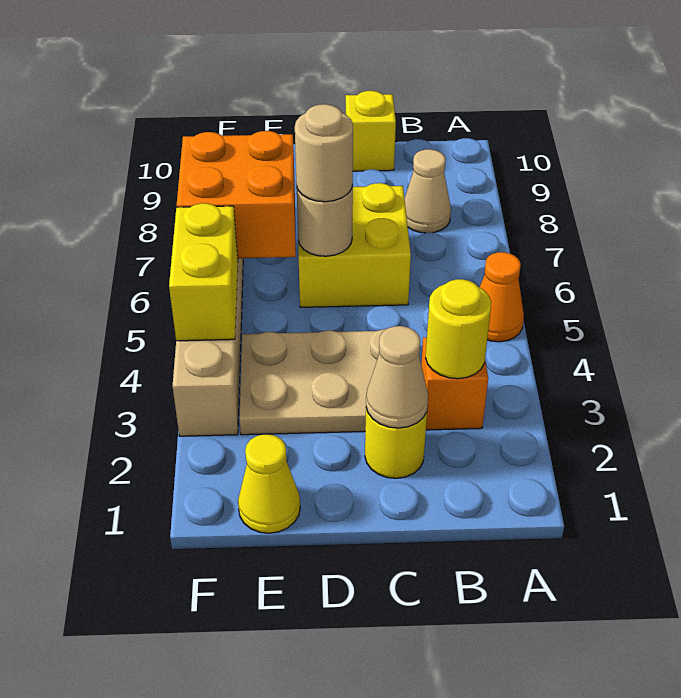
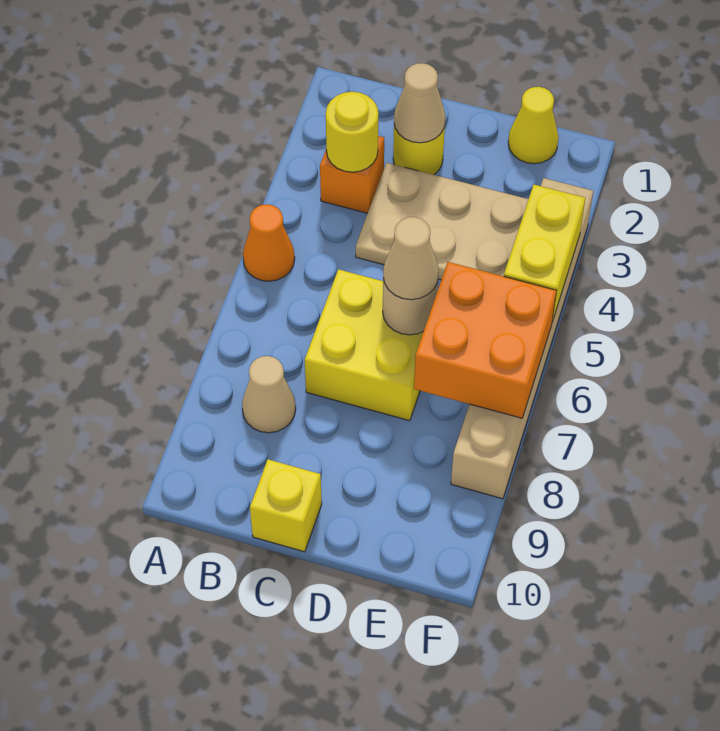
tan 1x1 round brick [295,104,353,202] -> tan 1x1 cone [383,217,439,300]

